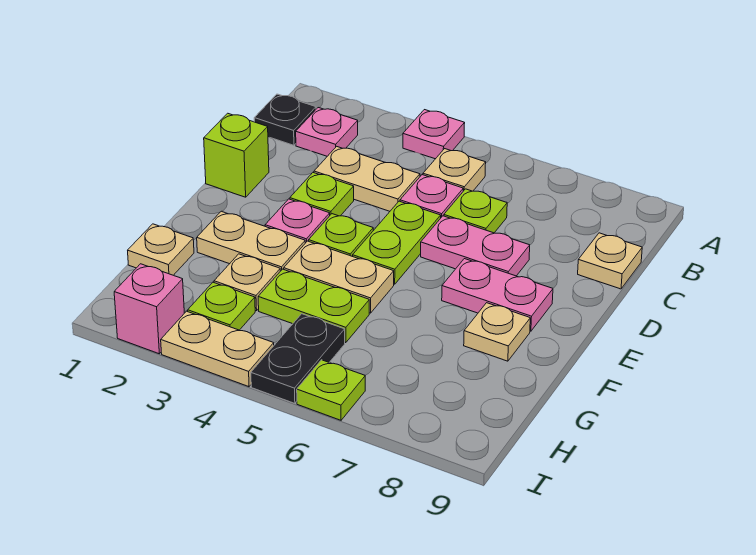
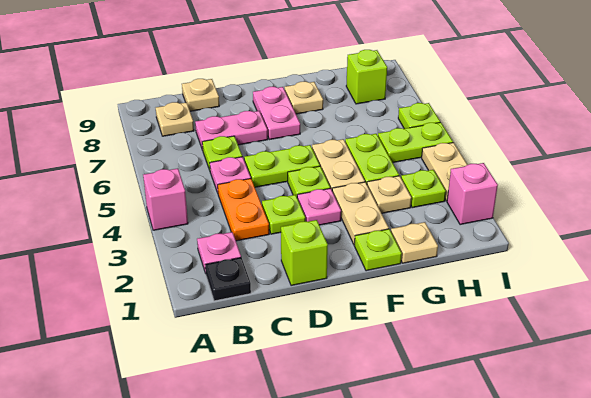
pink 1x1 plate [403,110,465,159] -> pink 1x1 brick [143,169,188,230]
tan 1x1 plate [423,149,486,191] -> tan 1x1 plate moved to [156,102,194,136]
tan 1x2 plate [314,146,420,211] -> orange 1x2 plate [218,179,269,241]
pink 1x2 plate [421,216,530,276] -> pink 1x2 plate turned to [195,111,268,150]
none -> lime 1x1 plate [355,229,402,271]
black 1x2 plate [251,314,345,403] -> lime 1x2 plate [378,122,453,163]
none -> lime 1x1 brick [346,50,387,104]

